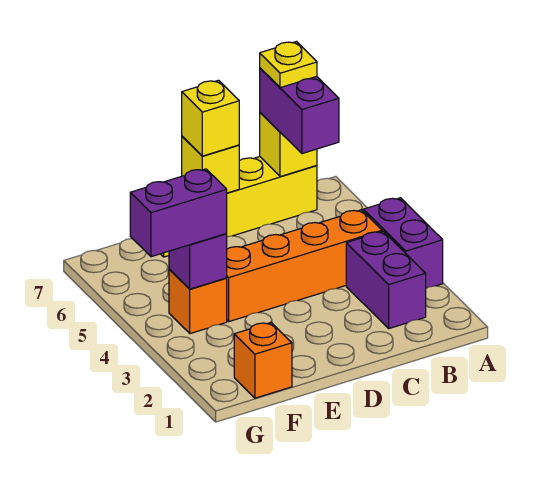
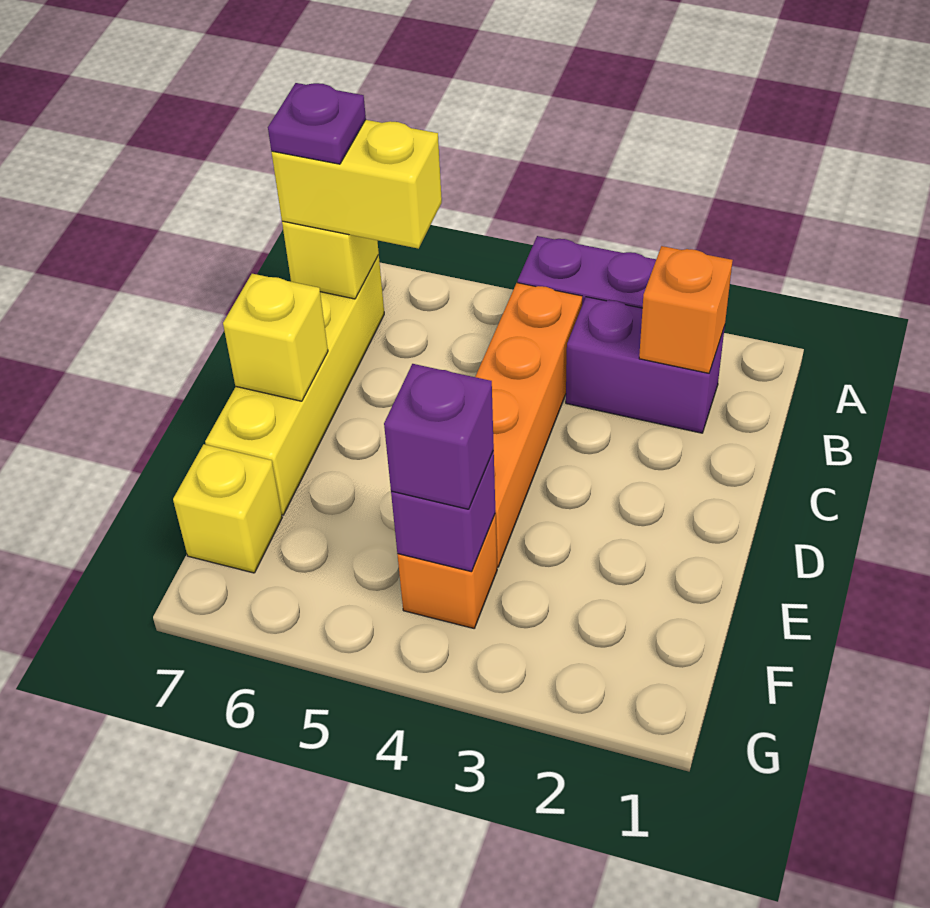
purple 1x2 brick [260,68,339,154] -> yellow 1x2 brick [272,120,442,249]
yellow 1x1 plate [260,42,317,88] -> purple 1x1 plate [268,83,366,164]
yellow 1x1 brick [182,80,239,156] -> yellow 1x1 brick moved to [173,444,282,573]
orange 1x1 brick [234,323,292,398] -> orange 1x1 brick moved to [639,246,733,373]
purple 1x2 brick [130,169,227,257] -> purple 1x1 brick [384,364,494,509]

